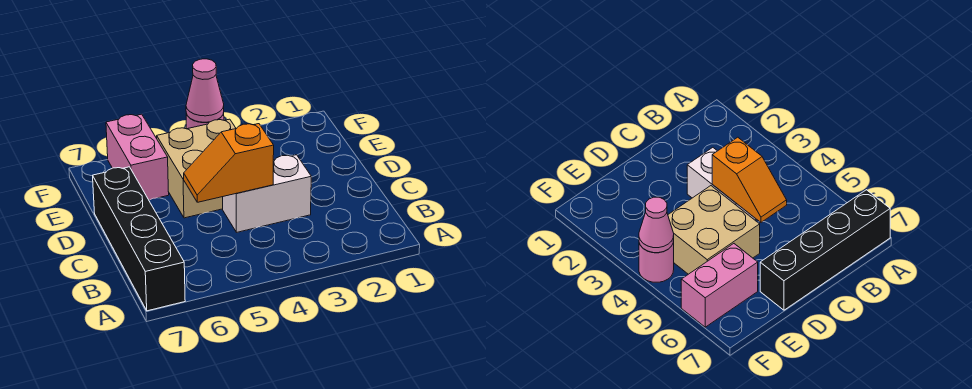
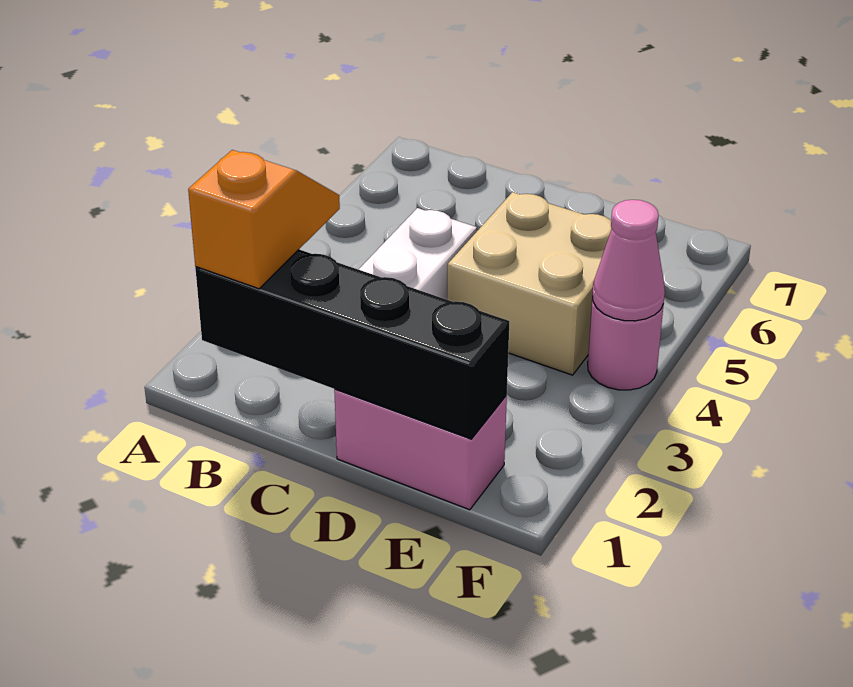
black 1x4 brick [93,167,185,311] -> black 1x4 brick moved to [195,250,509,439]
orange 1x2 slope [183,124,274,202] -> orange 1x2 slope moved to [188,150,340,289]
pink 1x2 brick [106,114,169,200] -> pink 1x2 brick moved to [334,389,507,510]

